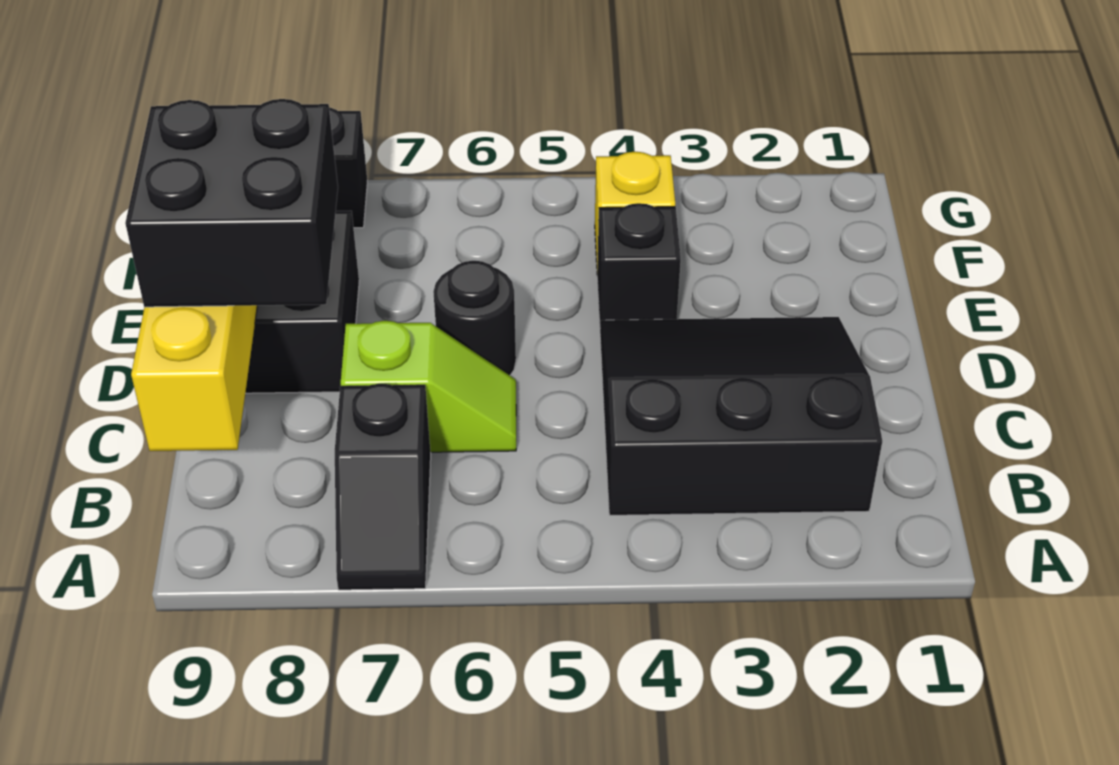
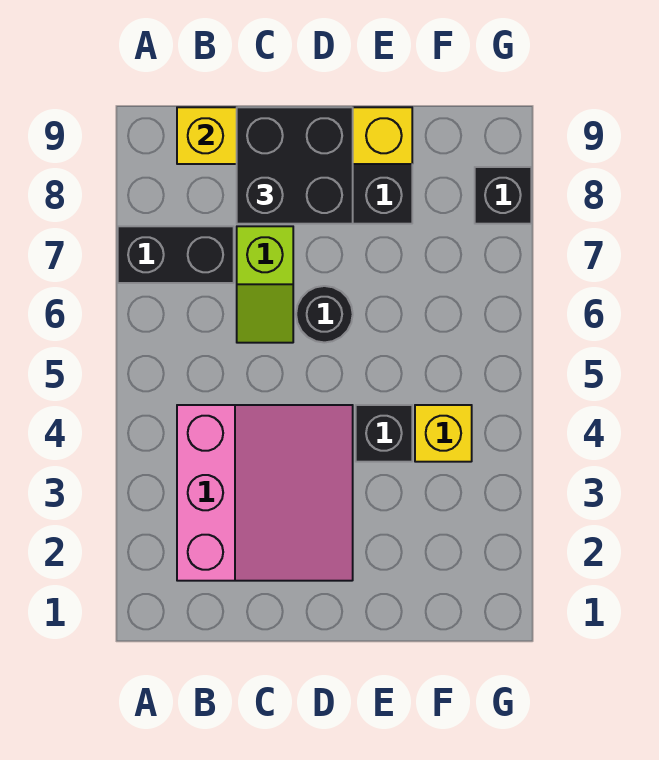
black 1x2 slope [335,383,431,590] -> black 1x2 brick [118,226,234,283]
black 3x3 slope [600,317,882,515] -> pink 3x3 slope [177,405,353,581]

